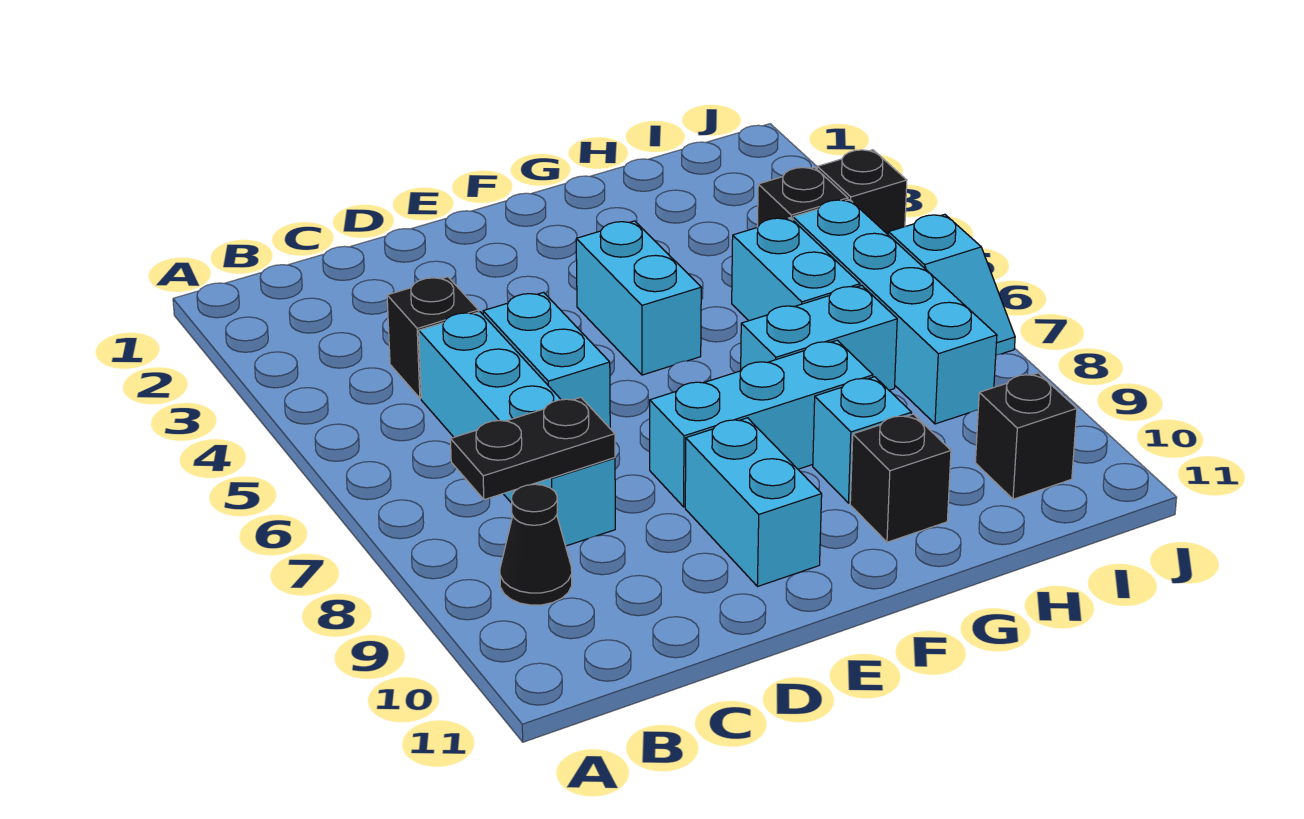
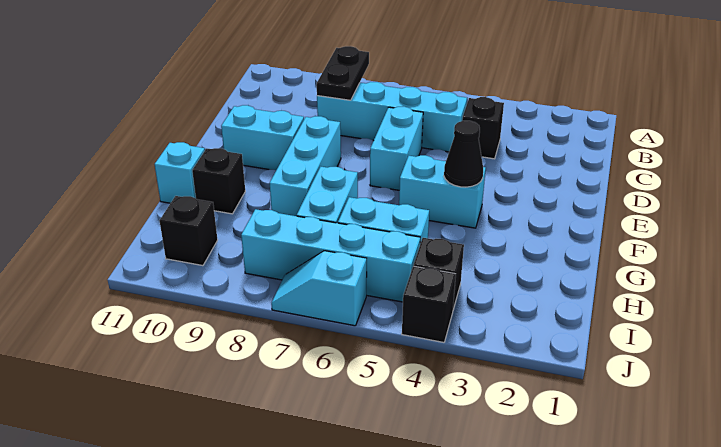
black 1x1 cone [500,484,572,605] -> black 1x1 cone moved to [444,121,483,187]
cyan 1x2 brick [483,292,610,428] -> cyan 1x2 brick turned to [370,107,423,190]
cyan 1x1 brick [813,377,911,503] -> cyan 1x1 brick moved to [154,142,205,203]

